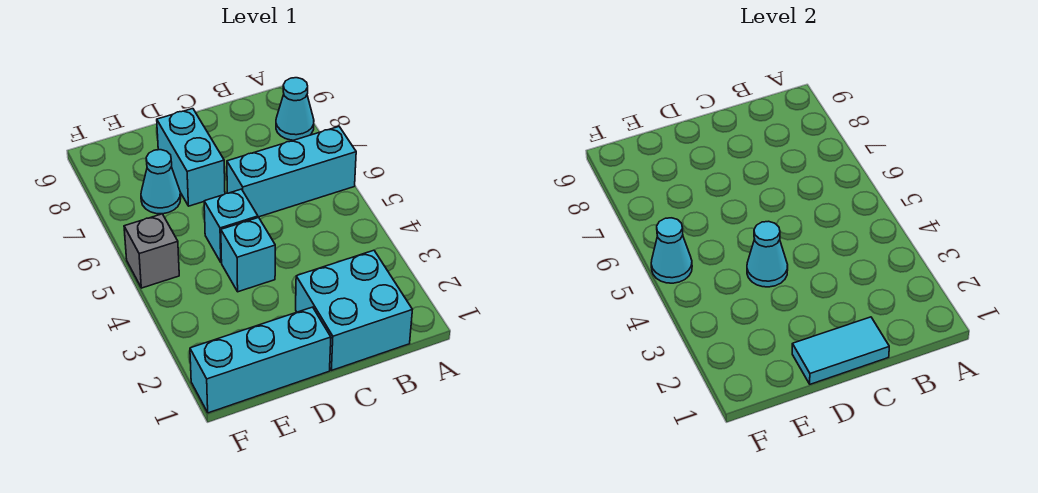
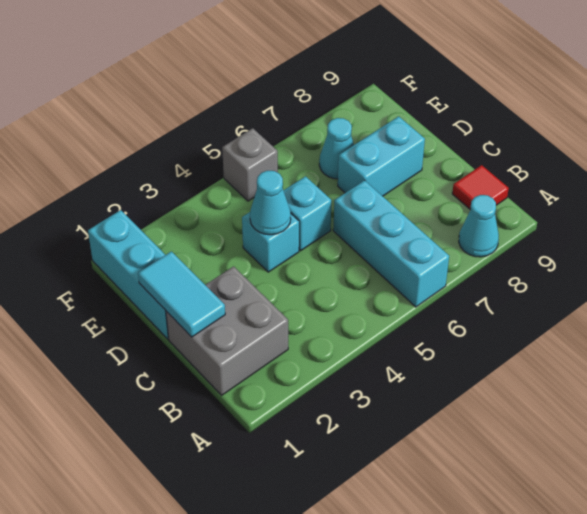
cyan 2x2 brick [296,250,412,371] -> grey 2x2 brick [166,266,288,395]
none -> red 1x1 tile [452,165,509,209]
cyan 1x1 cone [651,218,692,283] -> none

